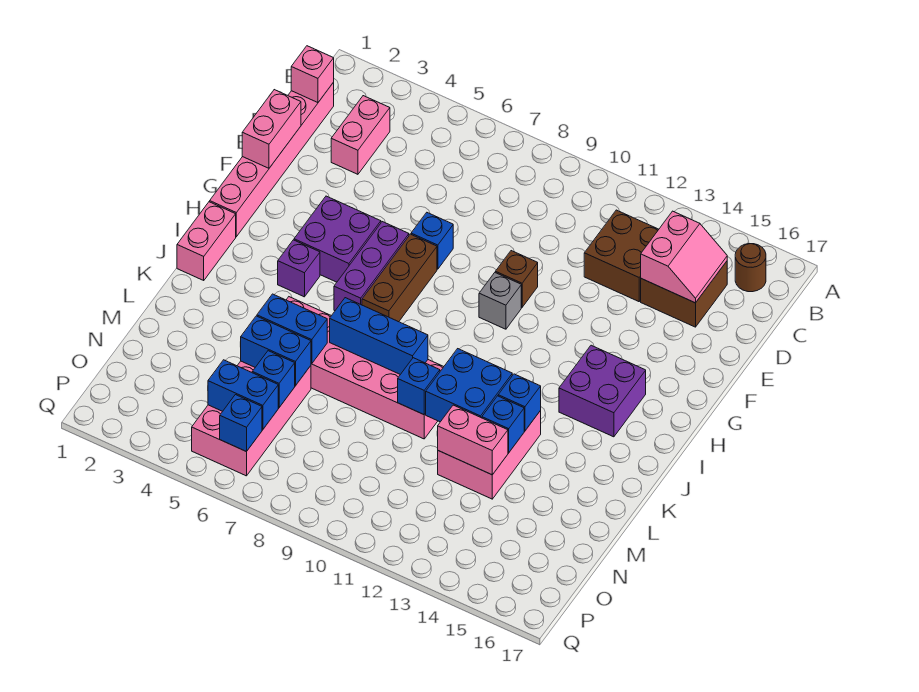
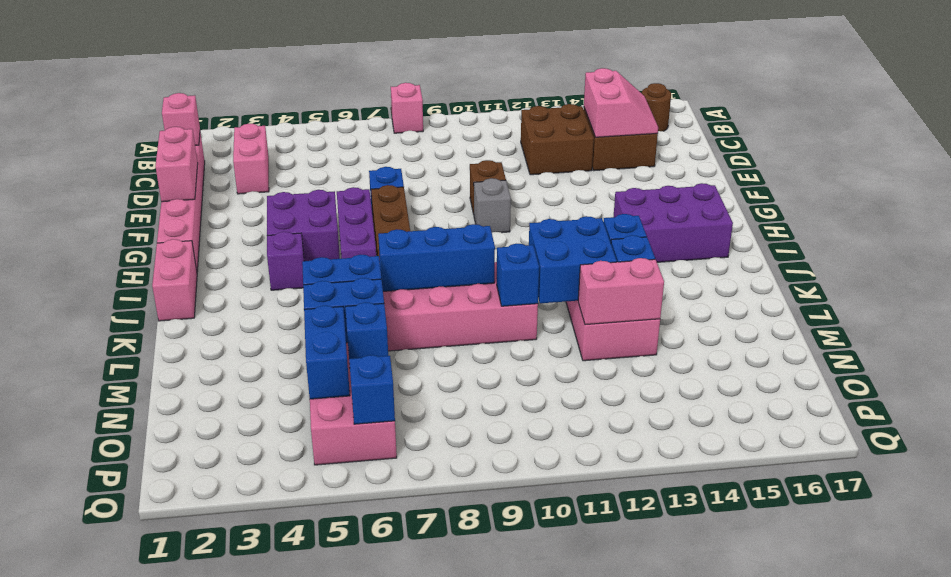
none -> pink 1x1 brick [391,83,423,133]
purple 2x2 brick [559,345,646,437] -> purple 2x3 brick [614,183,733,262]
blue 1x2 brick [208,360,278,430] -> blue 1x2 brick turned to [304,306,350,399]

